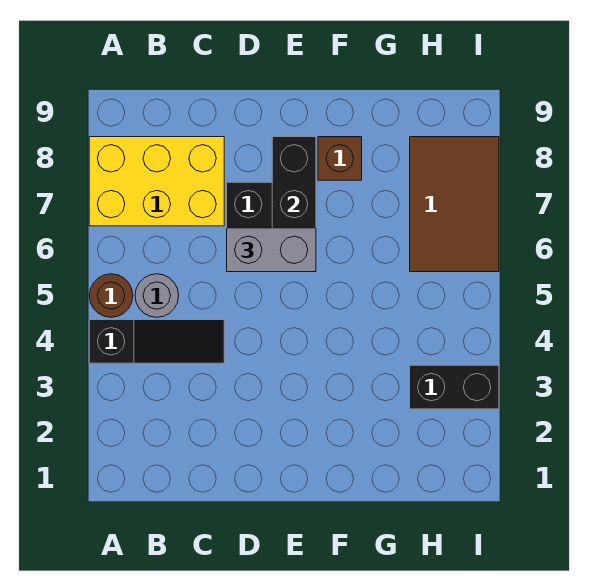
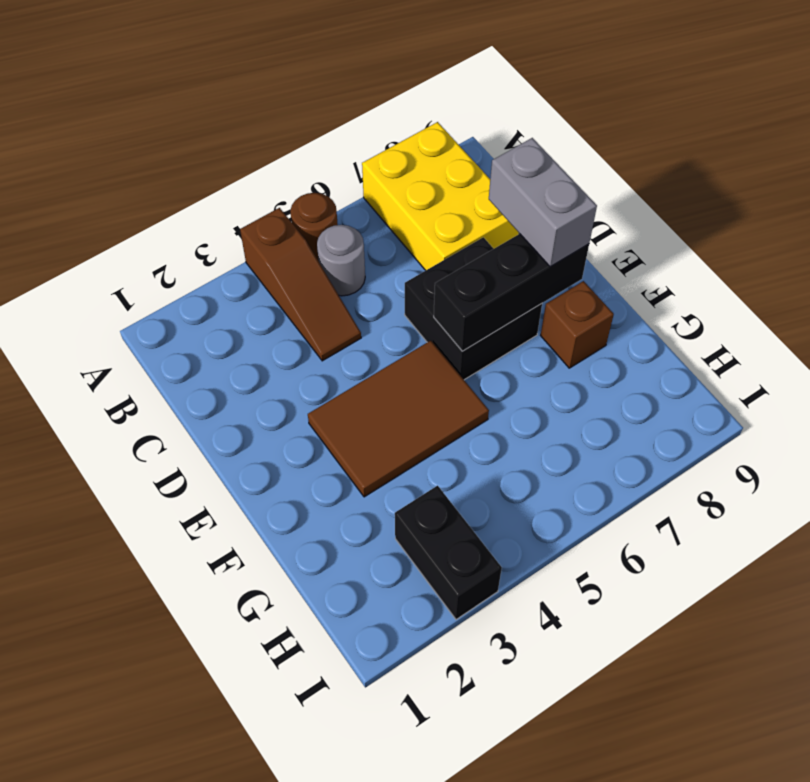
black 1x3 slope [89,320,224,363] -> brown 1x3 slope [240,208,361,361]
grey 1x2 brick [227,228,316,272] -> grey 1x2 brick moved to [489,138,597,267]
brown 2x3 tile [410,137,499,272] -> brown 2x3 tile moved to [308,341,489,497]

